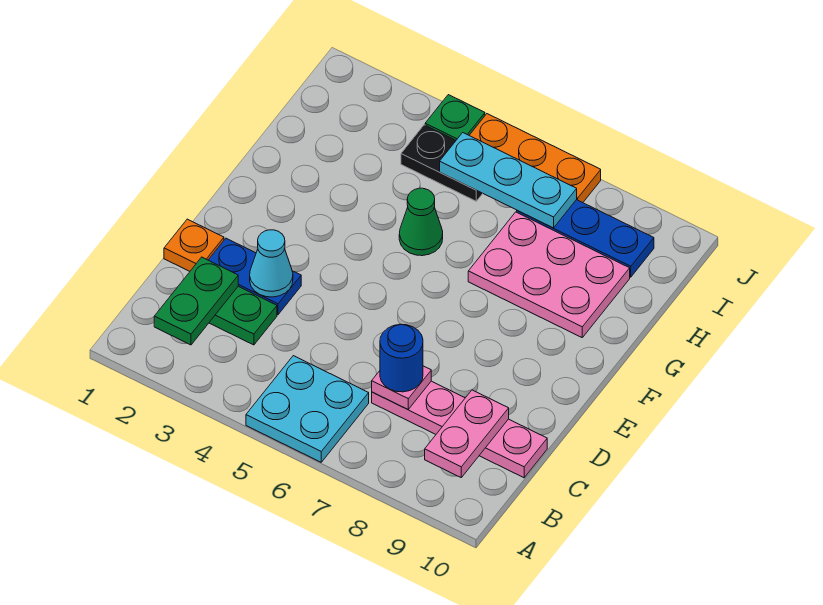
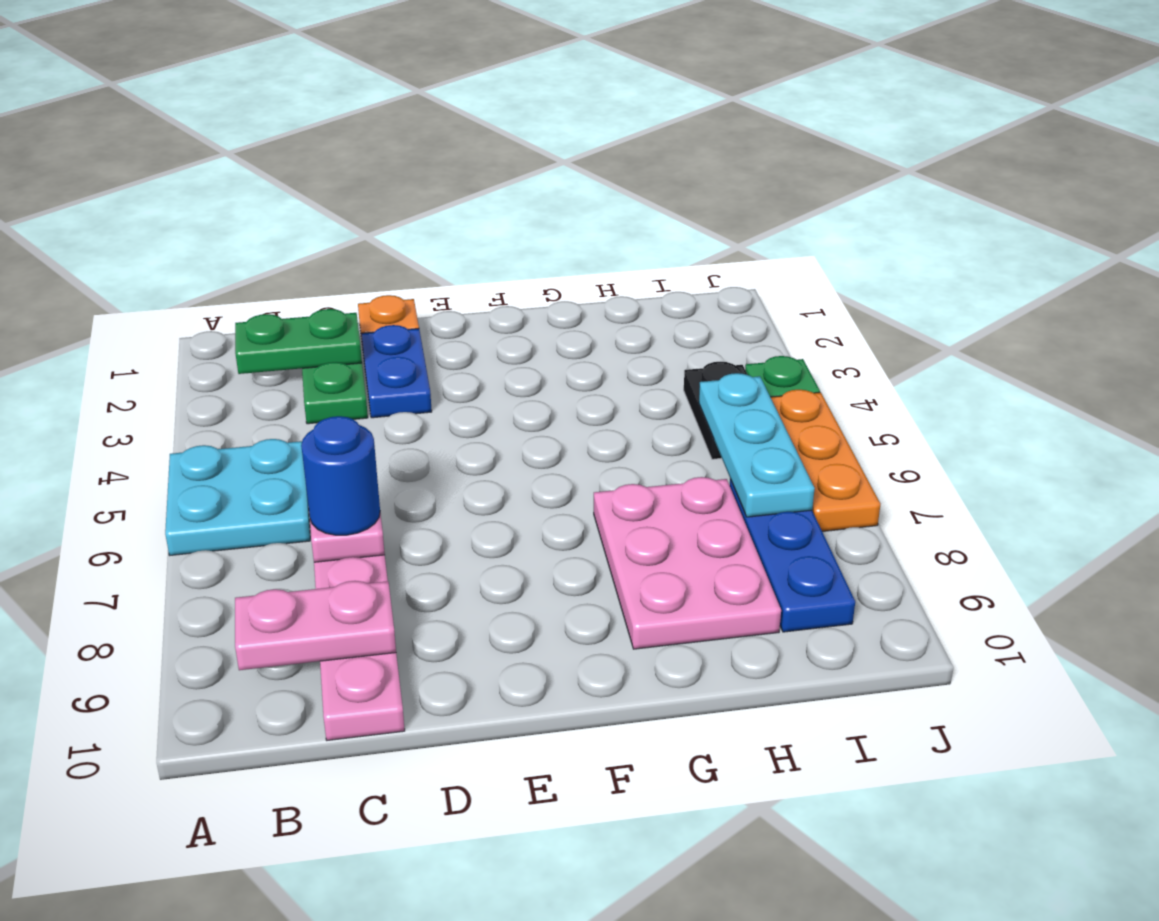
cyan 1x1 cone [250,230,293,297] -> none
green 1x1 cone [399,188,443,256] -> none

